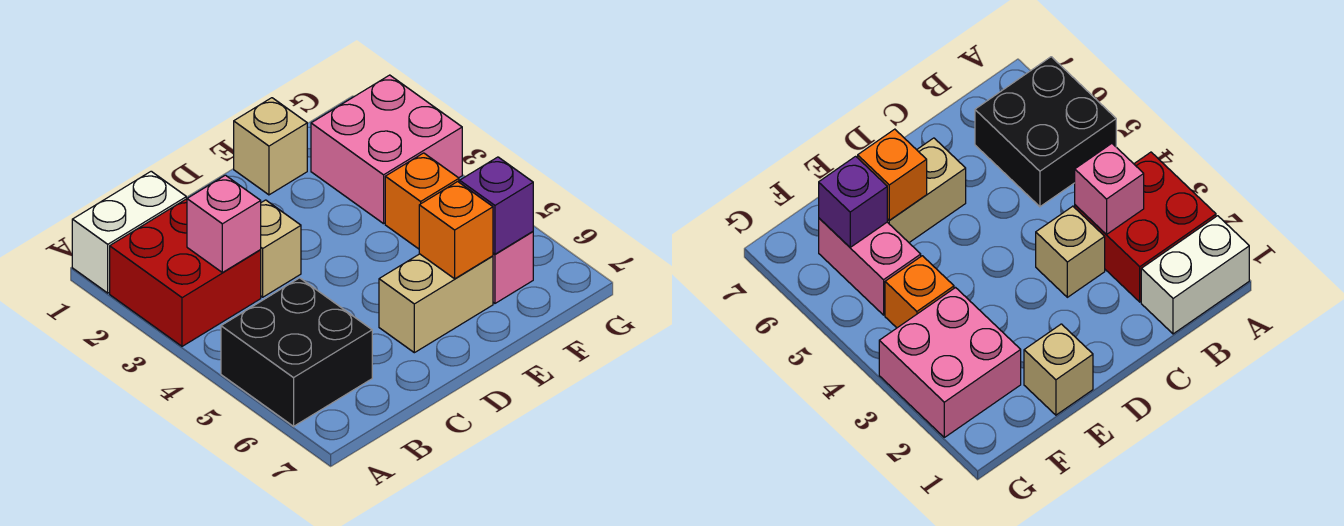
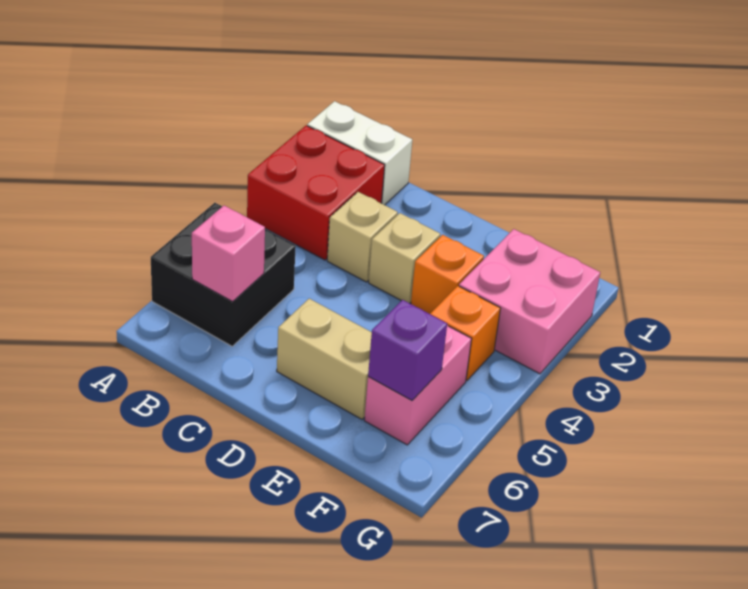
pink 1x1 brick [187,175,261,272] -> pink 1x1 brick moved to [192,206,265,301]
tan 1x1 brick [234,98,307,195] -> tan 1x1 brick moved to [369,213,440,303]
orange 1x1 brick [419,182,493,279] -> orange 1x1 brick moved to [411,235,484,314]

